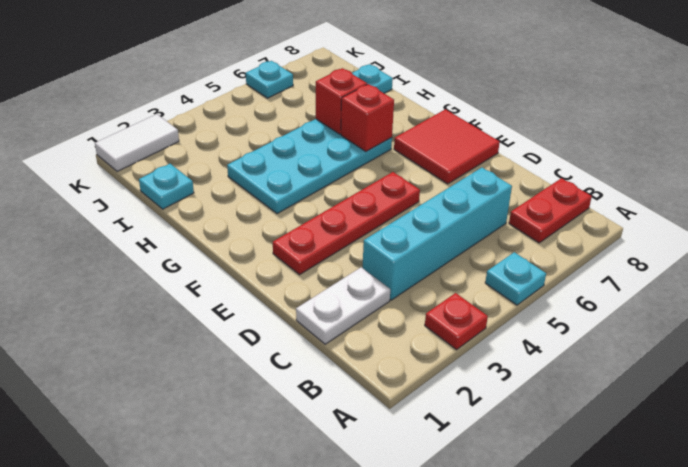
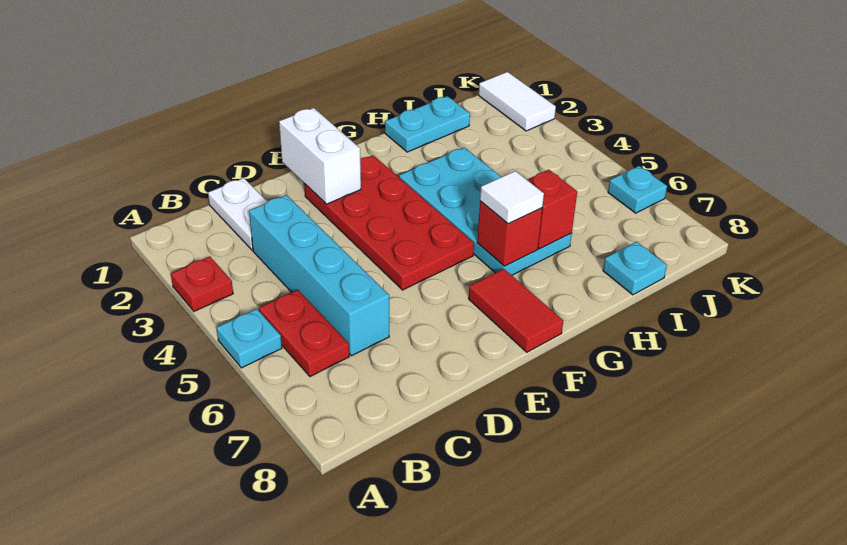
red 1x2 plate [509,178,592,243] -> red 1x2 plate moved to [259,290,349,377]
none -> white 1x2 brick [279,108,361,204]
red 1x4 plate [273,172,420,275] -> red 2x4 plate [305,155,474,290]
red 2x2 tile [394,109,500,184] -> red 1x2 tile [469,269,563,352]
none -> white 1x1 tile [480,171,544,224]
cyan 1x1 plate [139,164,194,209] -> cyan 1x2 plate [385,96,470,152]

